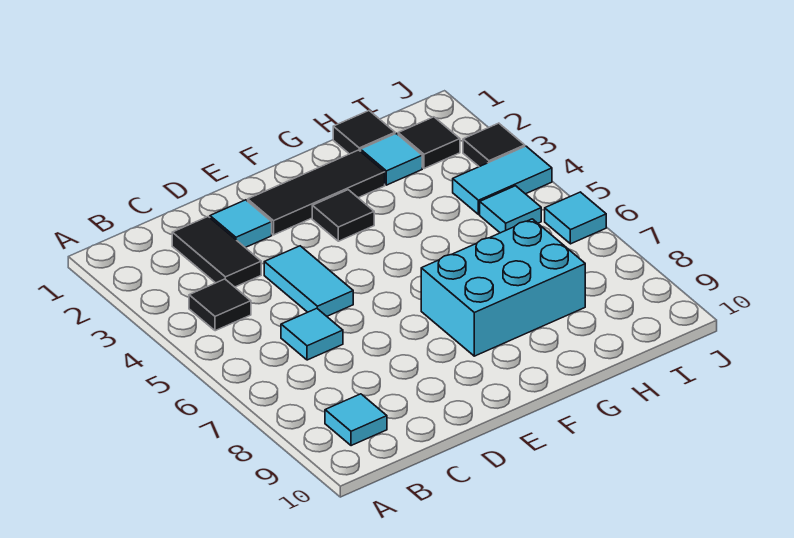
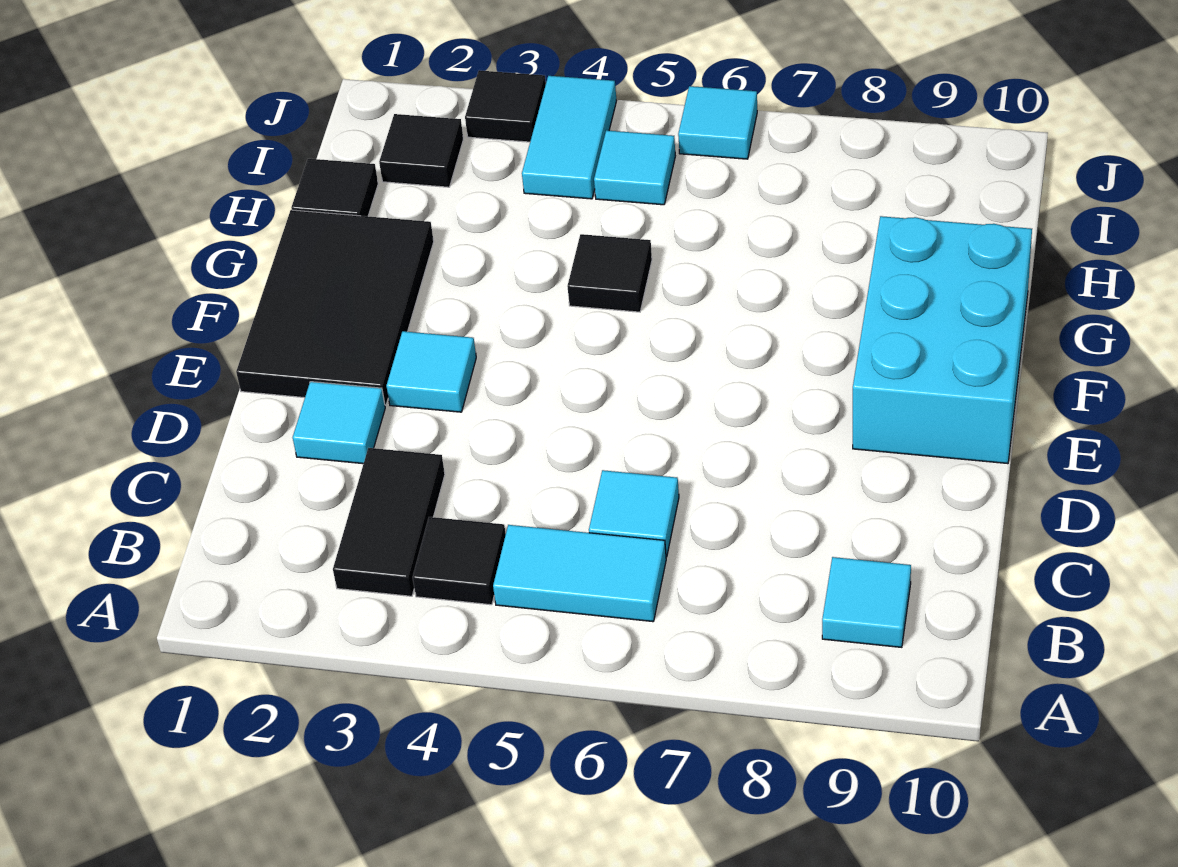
black 1x2 tile [172,217,261,287] -> black 1x2 tile turned to [333,448,445,596]
cyan 1x2 tile [264,246,353,316] -> cyan 1x2 tile moved to [493,525,666,622]
black 1x3 tile [248,150,385,235] -> black 2x3 tile [236,210,434,405]
black 1x1 tile [312,190,374,241] -> black 1x1 tile moved to [567,234,652,312]
cyan 2x3 brick [421,219,585,356] -> cyan 2x3 brick moved to [853,216,1032,464]
cyan 1x1 tile [361,133,422,185] -> cyan 1x1 tile moved to [386,331,476,412]

